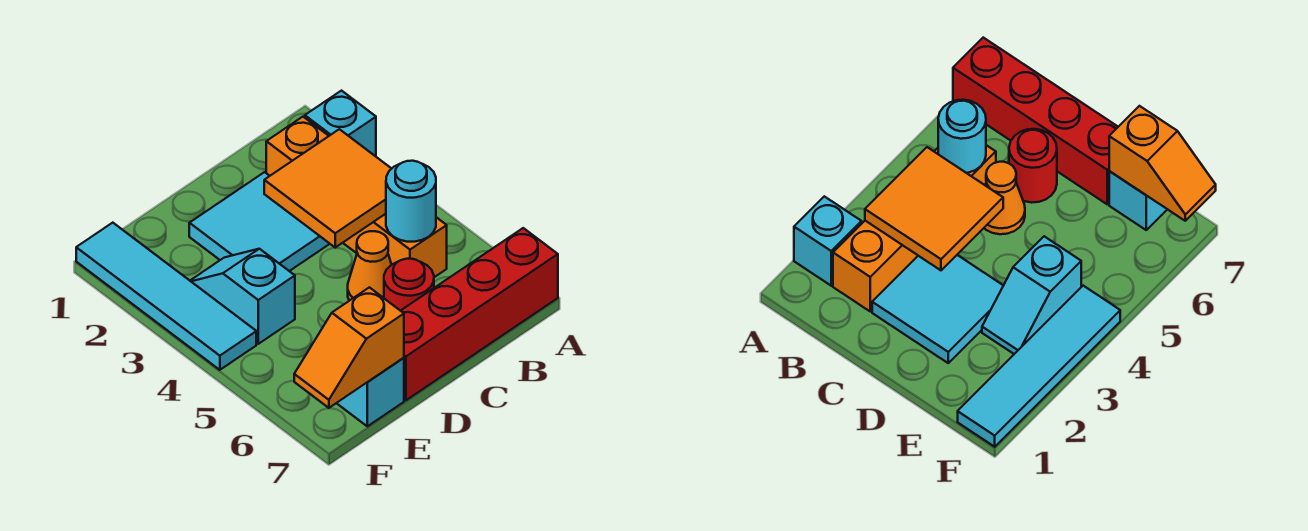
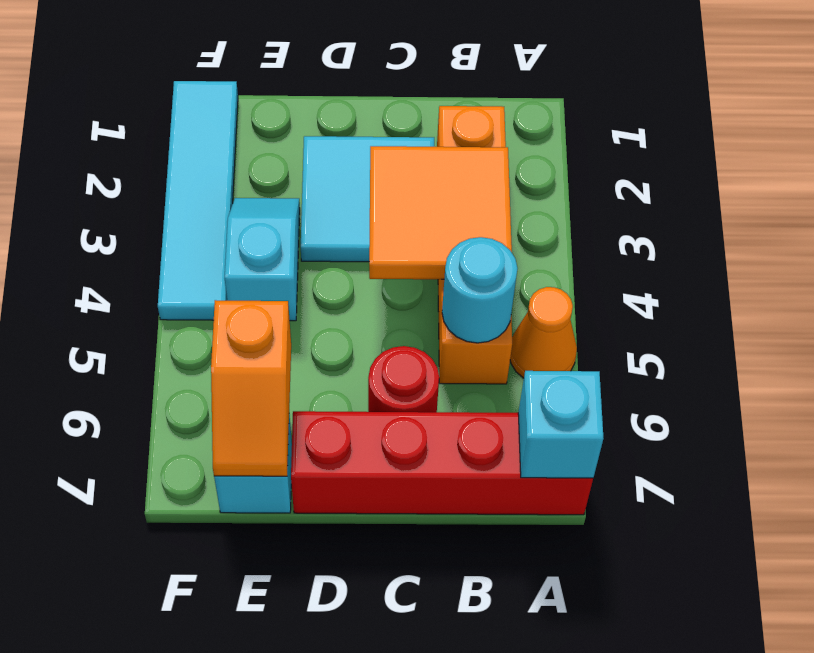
cyan 1x1 brick [305,91,376,156] -> cyan 1x1 brick moved to [518,371,604,478]
orange 1x1 cone [348,231,392,301] -> orange 1x1 cone moved to [510,287,577,378]
orange 1x2 slope [294,287,404,408] -> orange 1x2 slope turned to [211,300,291,476]

